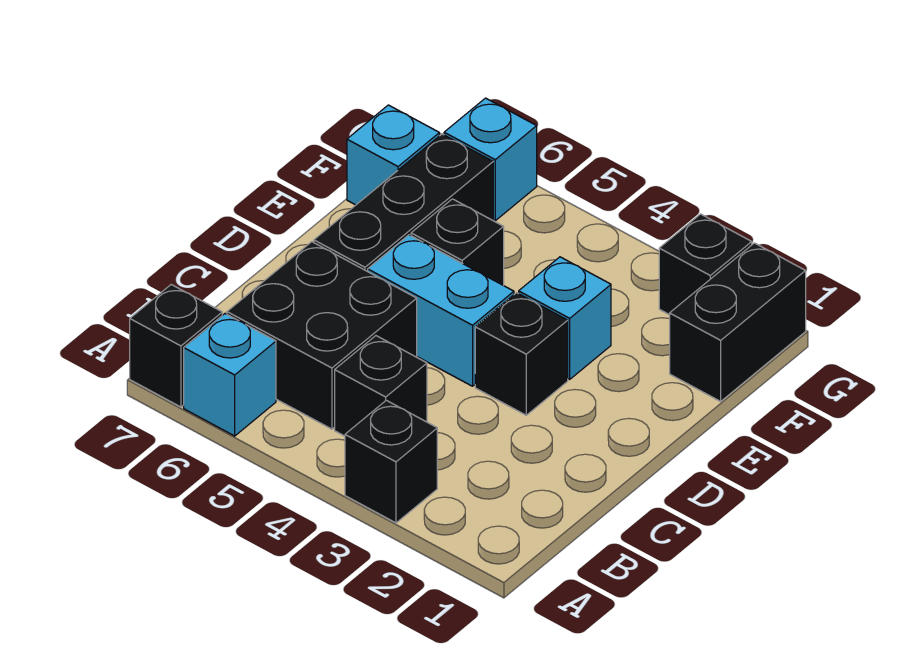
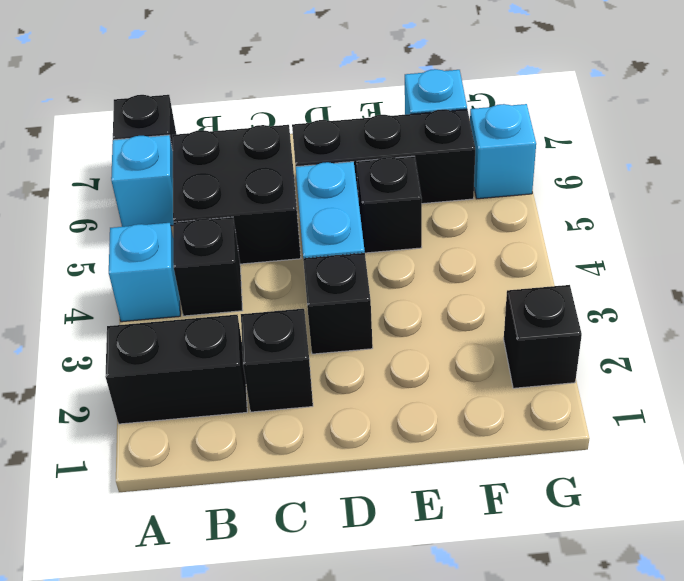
black 1x1 brick [345,400,437,523] -> black 1x1 brick moved to [241,309,313,412]
cyan 1x1 brick [519,257,611,379] -> cyan 1x1 brick moved to [109,223,180,322]
black 1x2 brick [670,243,806,401] -> black 1x2 brick moved to [105,315,247,424]

